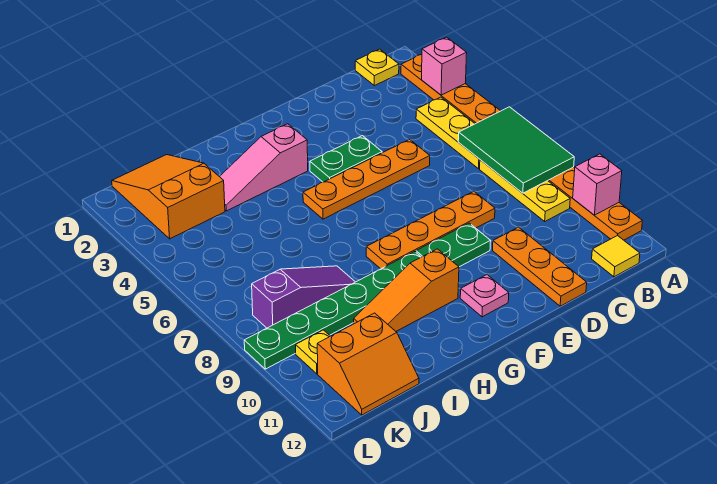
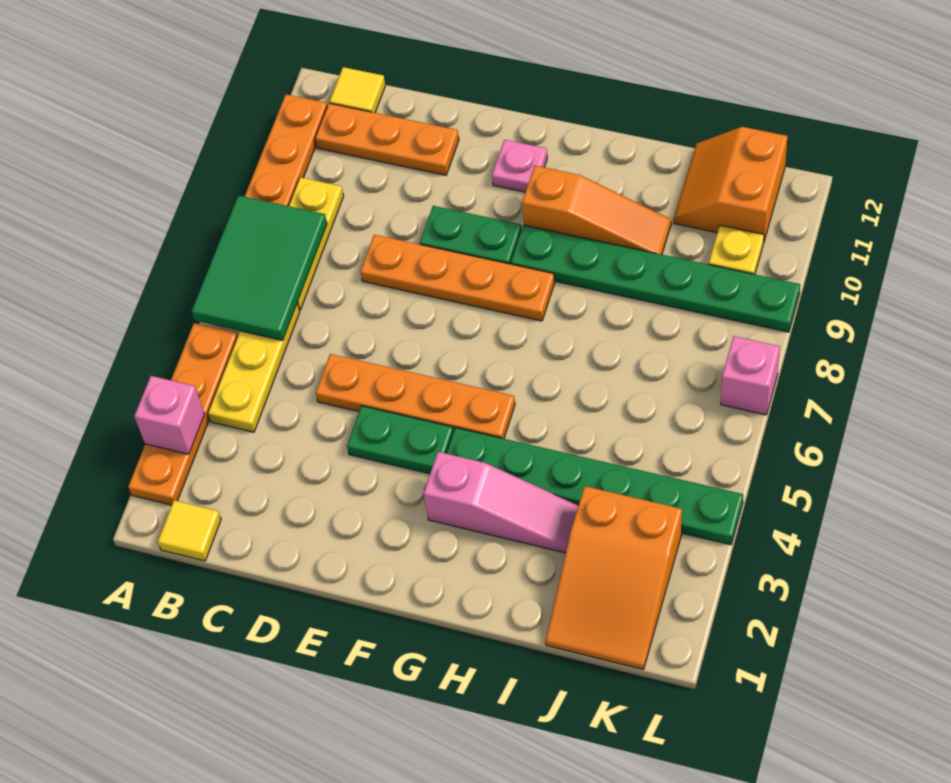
pink 1x1 brick [573,154,622,215] -> pink 1x1 brick moved to [721,336,780,415]
yellow 1x1 plate [355,49,399,86] -> yellow 1x1 tile [158,500,221,561]
orange 1x3 plate [493,227,587,306] -> orange 1x3 plate turned to [315,103,459,175]
none -> green 1x6 plate [446,428,743,545]
purple 1x3 slope [252,266,355,328] -> none
orange 2x2 slope [317,313,419,415] -> orange 2x2 slope turned to [674,127,787,241]

